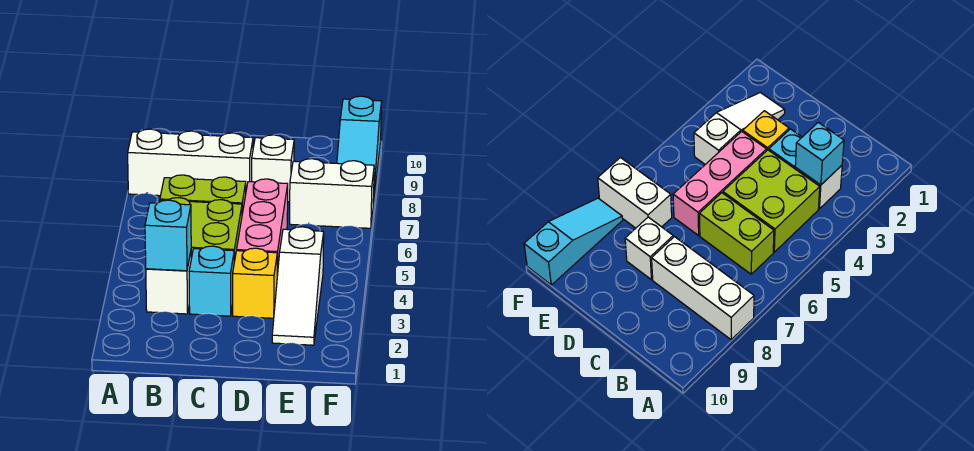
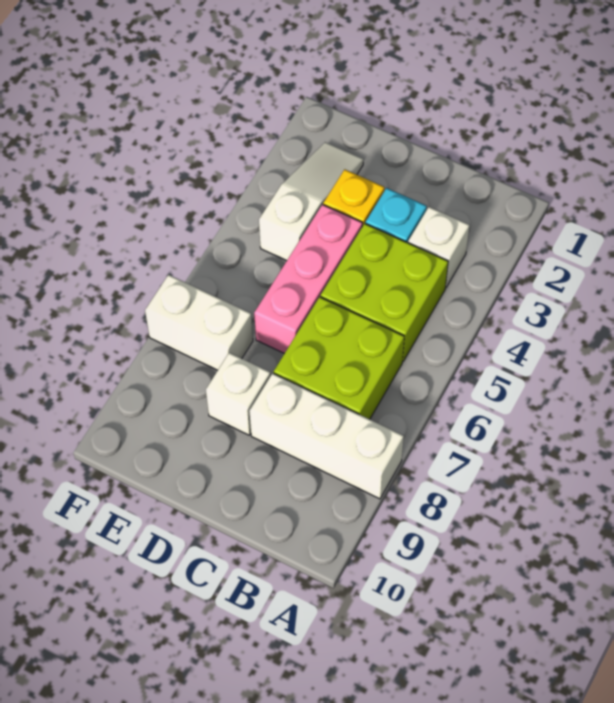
cyan 1x1 brick [145,200,191,271] -> none
lime 1x2 brick [160,175,246,213] -> lime 2x2 brick [274,297,404,419]
cyan 1x3 slope [337,96,382,205] -> none

